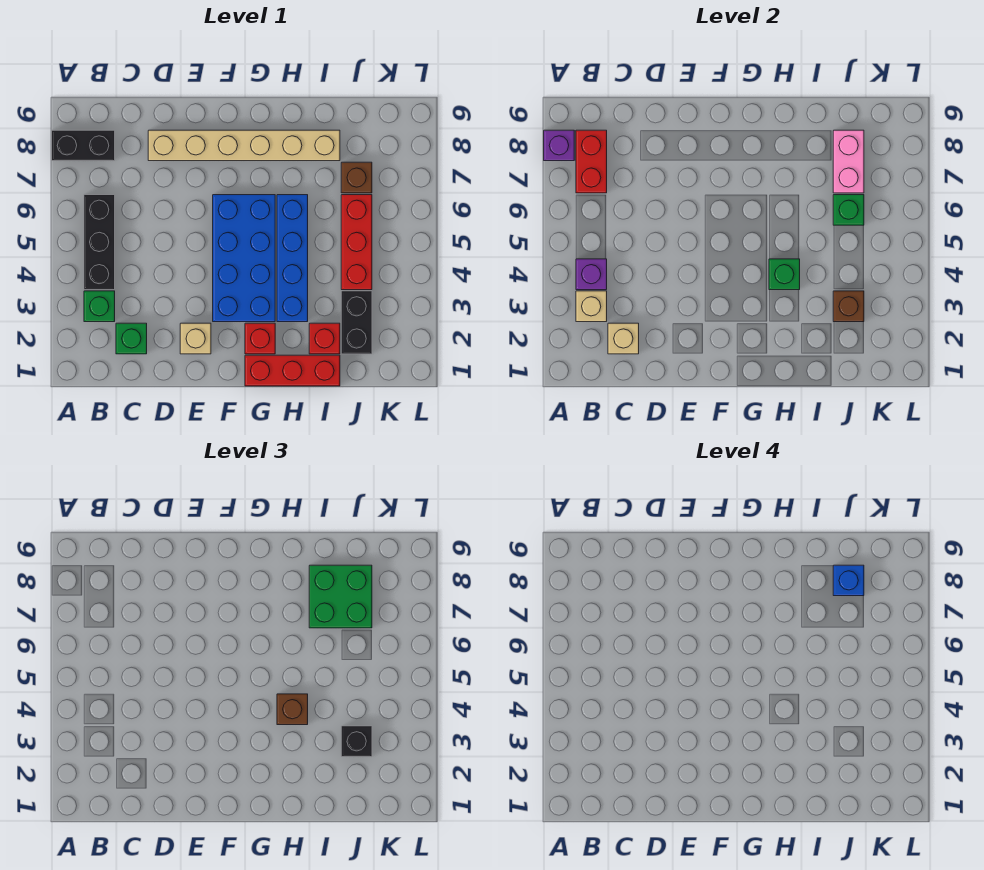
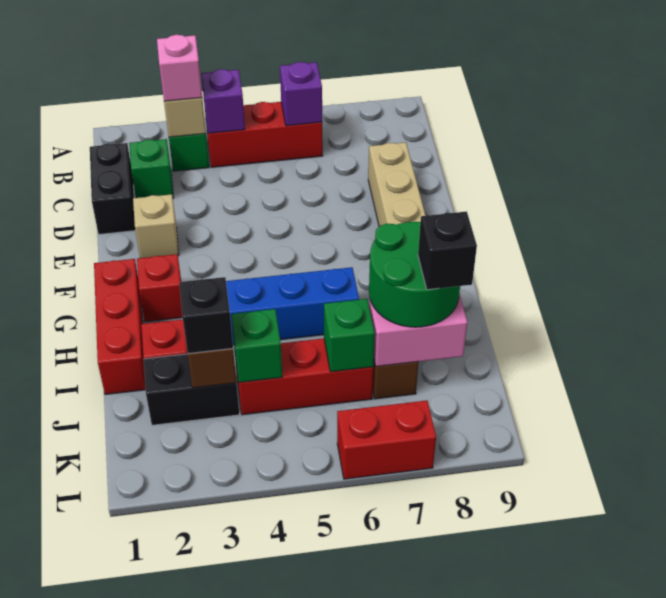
black 1x2 brick [52,130,115,161] -> black 1x2 brick moved to [90,143,135,234]
purple 1x1 brick [544,130,574,161] -> purple 1x1 brick moved to [280,62,322,126]
none -> pink 1x1 brick [157,35,202,101]
black 1x3 brick [84,195,115,290] -> red 1x3 brick [205,102,323,167]
red 1x2 brick [576,130,607,193] -> red 1x2 brick moved to [337,401,436,479]
tan 1x1 brick [608,323,639,354] -> none
blue 2x4 brick [213,195,275,322] -> none
green 1x1 brick [769,259,800,290] -> green 1x1 brick moved to [231,309,282,382]
brown 1x1 brick [277,694,308,725] -> none
green 2x2 brick [309,565,372,628] -> green 2x2 round brick [369,222,460,327]
blue 1x1 brick [833,565,864,596] -> black 1x1 brick [418,211,477,290]

